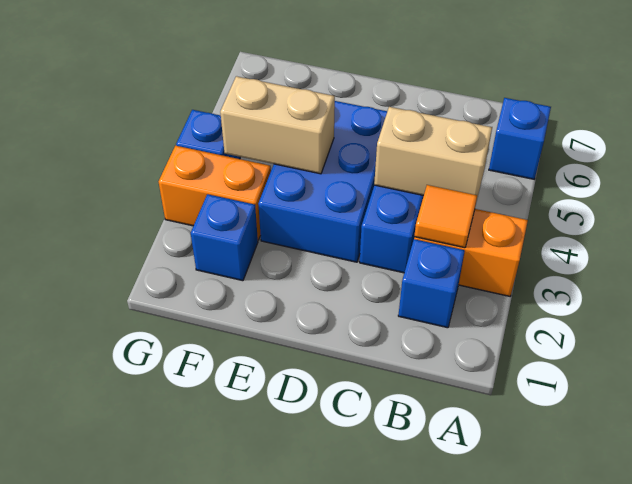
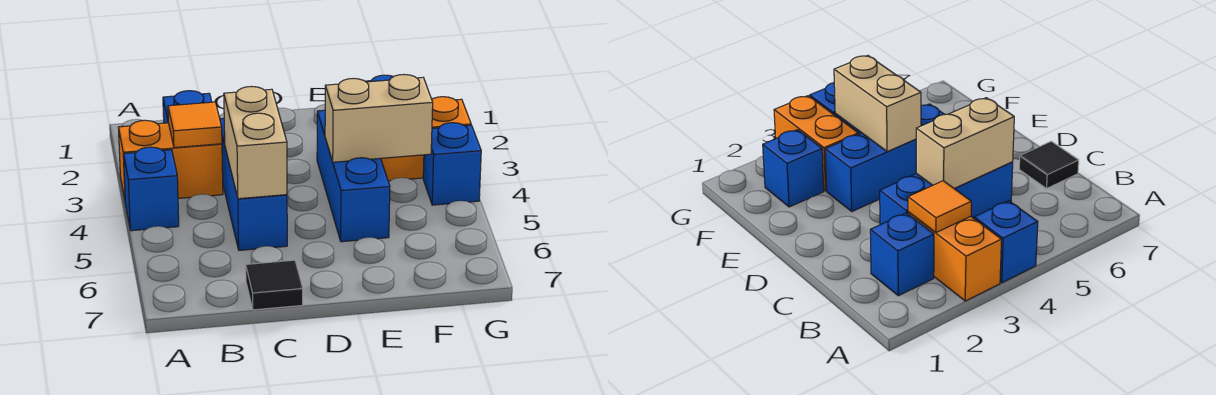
blue 1x1 brick [489,98,551,179] -> blue 1x1 brick moved to [123,147,179,231]
tan 1x2 brick [374,107,492,202] -> tan 1x2 brick turned to [224,87,287,199]
none -> black 1x1 tile [246,260,303,310]
blue 2x3 brick [258,101,387,262] -> blue 1x3 brick [317,110,390,242]

